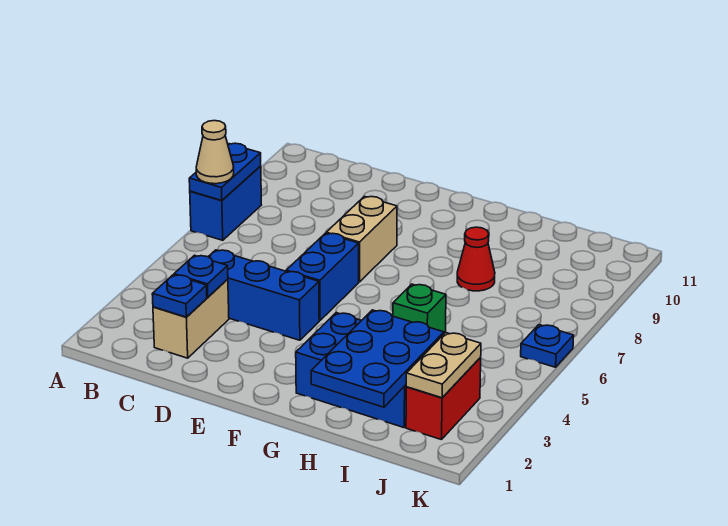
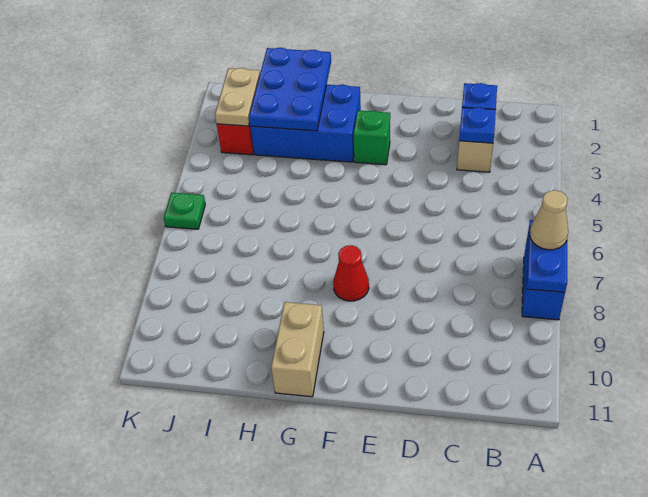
blue 1x3 brick [208,250,319,340] -> none
blue 1x2 brick [286,233,359,321] -> none
tan 1x2 brick [326,196,397,282] -> tan 1x2 brick moved to [271,302,324,397]
green 1x1 brick [393,284,446,334] -> green 1x1 brick moved to [354,111,390,165]
red 1x1 cone [457,227,495,291] -> red 1x1 cone moved to [333,245,369,301]
blue 1x1 plate [521,325,574,367] -> green 1x1 plate [164,193,205,229]

